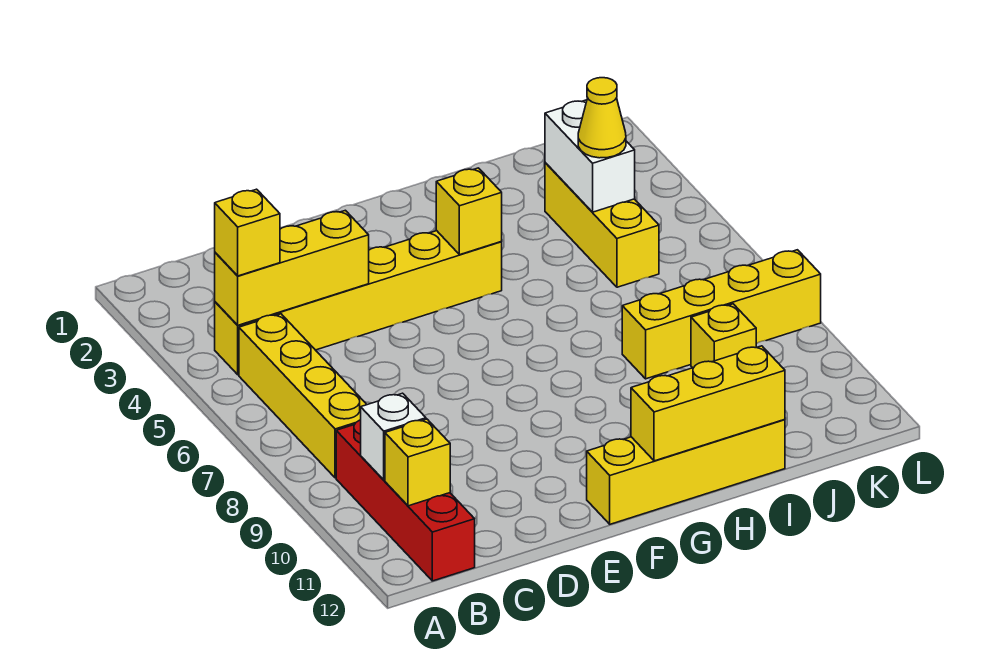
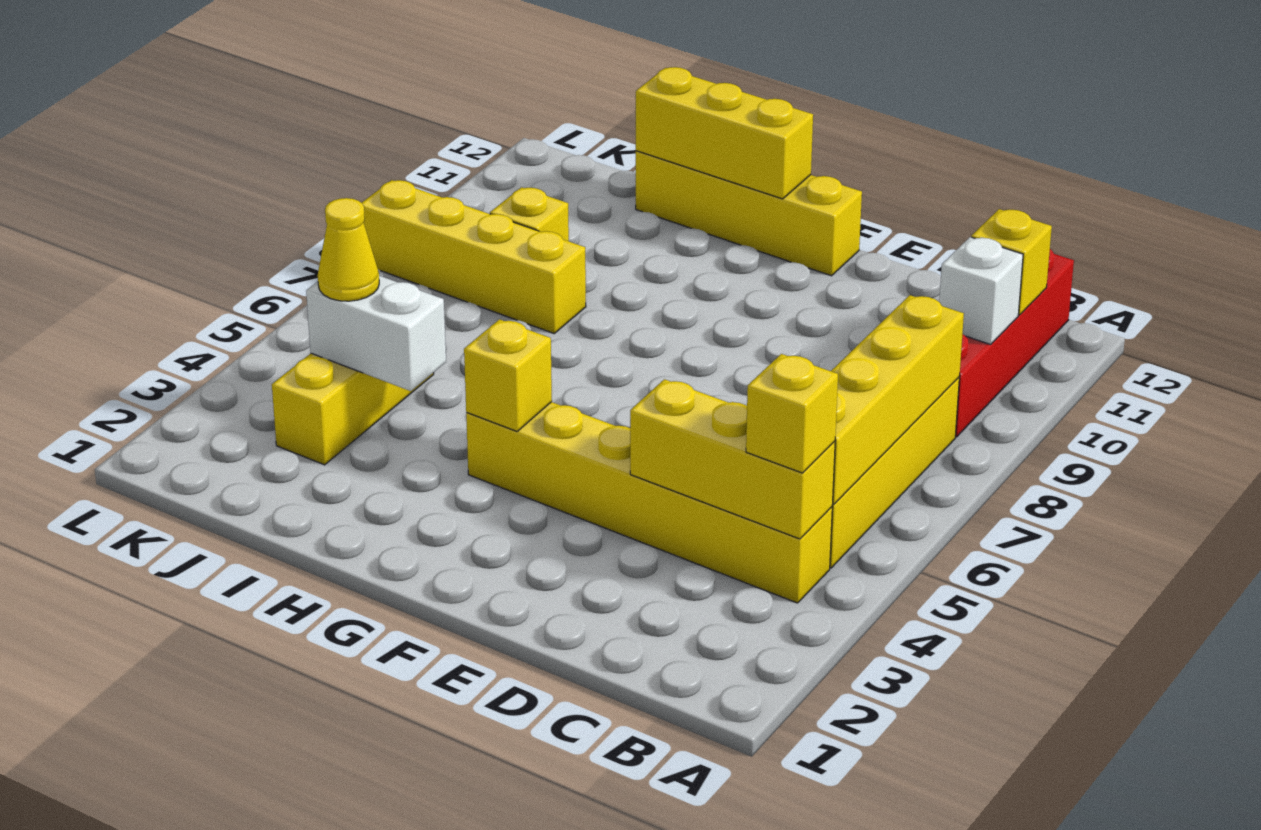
none -> yellow 1x4 brick [831,295,964,504]
white 1x2 brick [545,100,635,212] -> white 1x2 brick turned to [306,276,446,391]

